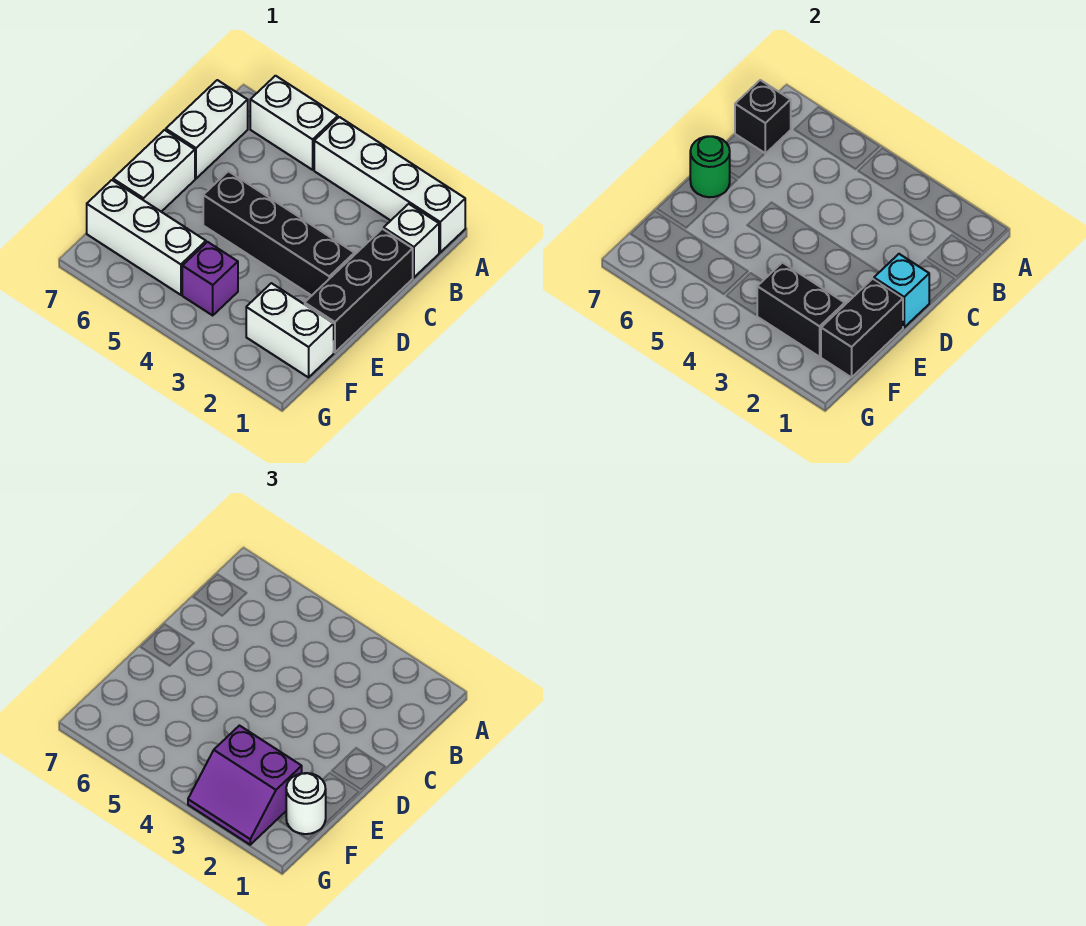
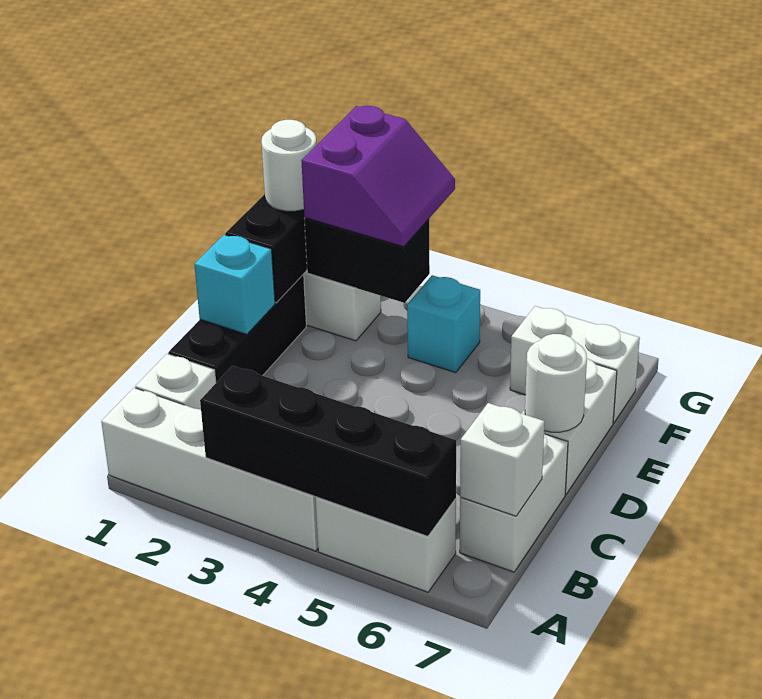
black 1x1 brick [735,80,791,154] -> white 1x1 brick [460,403,545,516]
black 1x4 brick [203,171,354,296] -> black 1x4 brick moved to [200,366,456,536]
green 1x1 round brick [690,136,730,197] -> white 1x1 round brick [525,334,587,432]
purple 2x2 slope [188,726,302,845] -> purple 2x2 slope turned to [301,106,455,247]
purple 1x1 brick [182,242,238,315] -> cyan 1x1 brick [407,275,480,373]
white 1x3 brick [87,180,206,295] -> white 1x2 brick [510,306,640,423]

